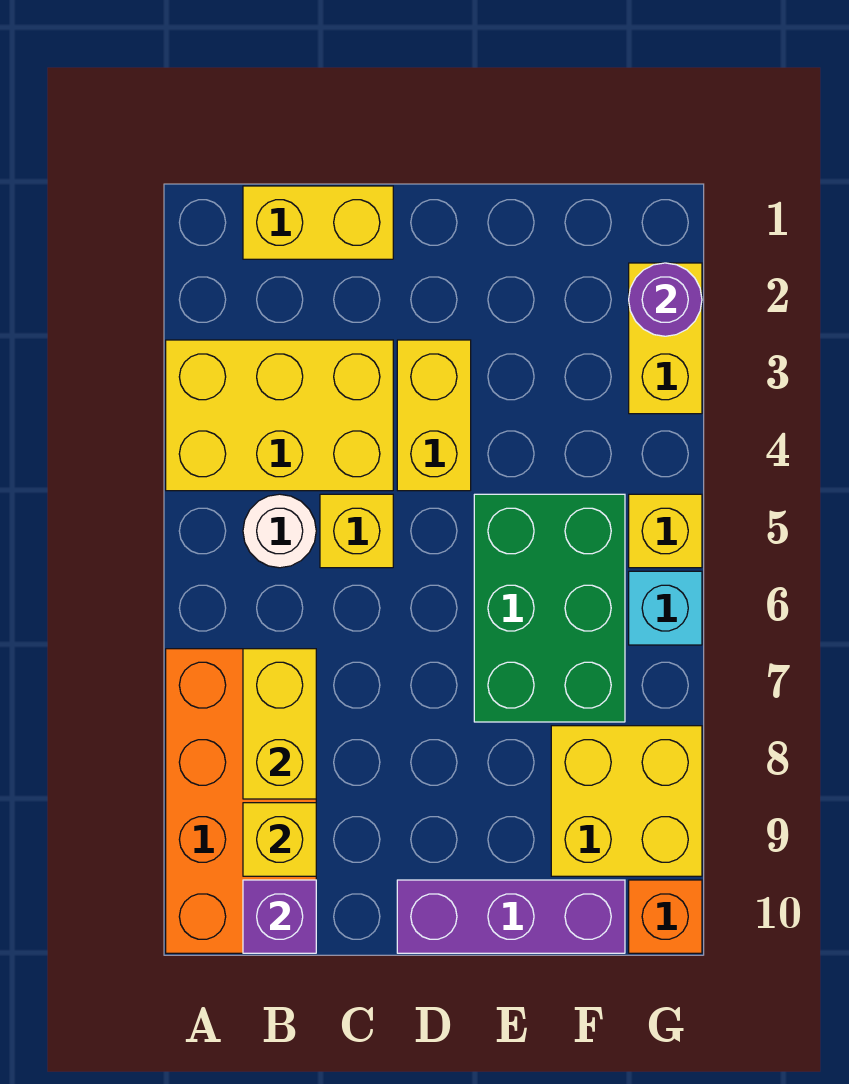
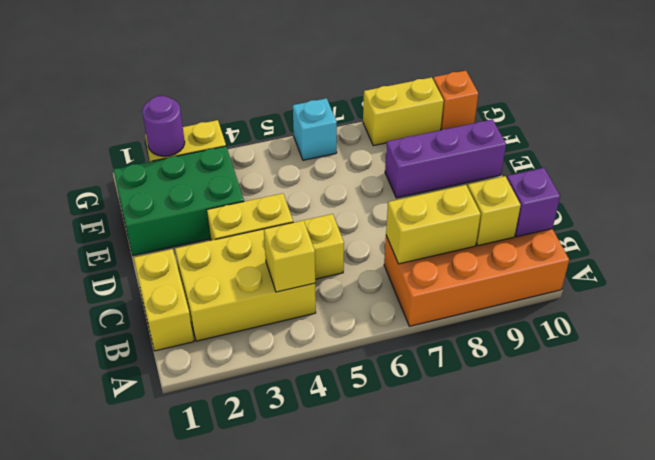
yellow 2x3 brick [166,340,393,491] -> yellow 2x3 brick turned to [175,229,316,341]
white 1x1 round brick [243,494,316,568] -> none
purple 1x3 brick [397,880,625,953] -> purple 1x3 brick turned to [385,119,506,198]
green 2x3 brick [474,494,625,722] -> green 2x3 brick moved to [113,146,244,256]
yellow 2x2 brick [551,726,702,876] -> yellow 1x2 brick [363,77,444,146]
yellow 1x1 brick [629,494,702,568] -> yellow 1x1 brick moved to [264,220,315,292]

